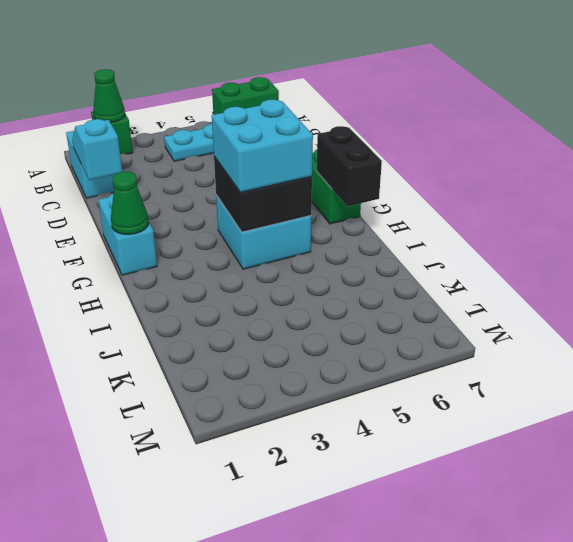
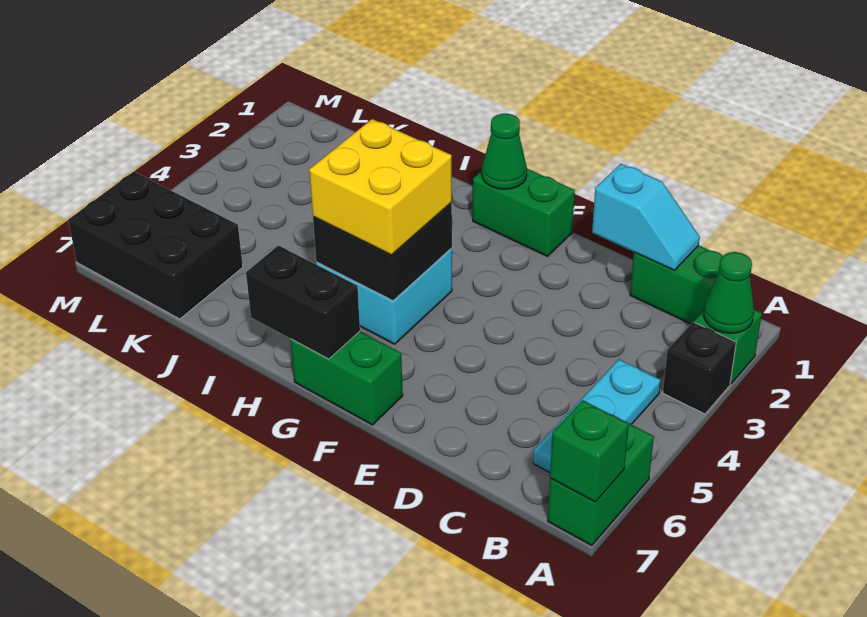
none -> black 1x1 brick [663,322,736,414]
none -> green 1x1 brick [550,400,629,502]
cyan 1x2 brick [66,131,114,198] -> green 1x2 brick [630,245,723,324]
cyan 1x2 brick [99,194,157,275] -> green 1x2 brick [473,169,575,256]
cyan 2x2 brick [212,100,313,192] -> yellow 2x2 brick [309,119,452,255]
none -> black 2x3 brick [68,172,243,319]

